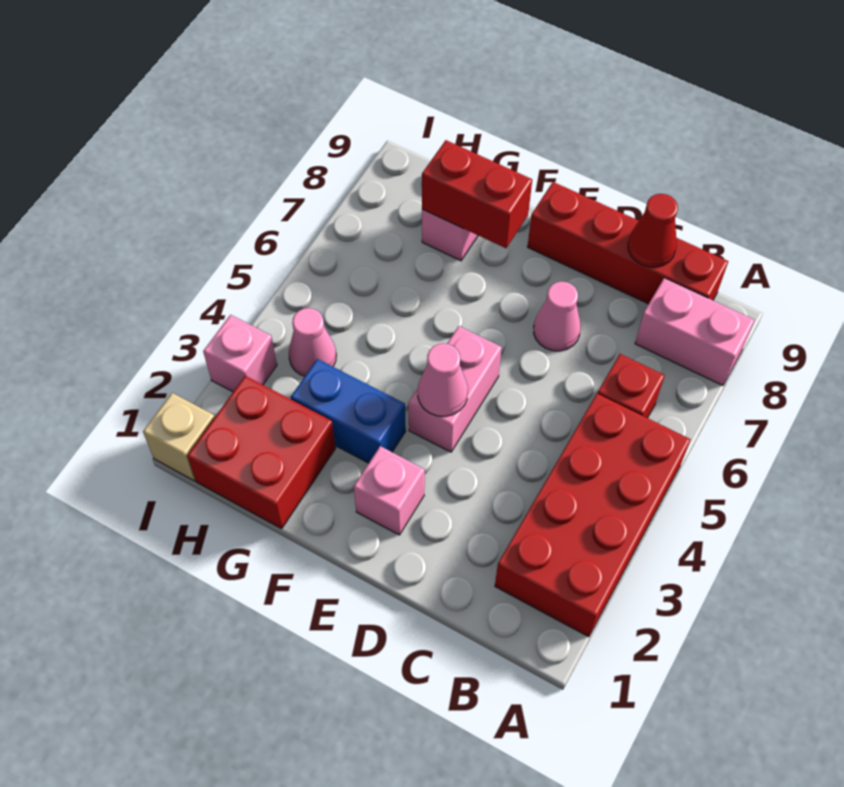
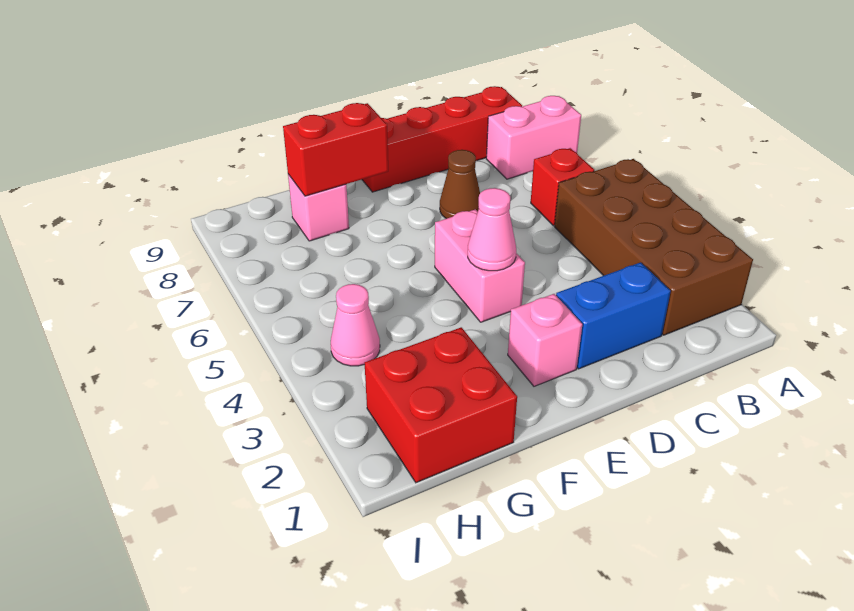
red 2x4 brick [495,394,691,637] -> brown 2x4 brick [554,159,753,335]
red 1x1 cone [628,194,678,267] -> none
pink 1x1 cone [534,282,581,351] -> brown 1x1 cone [440,150,480,219]
blue 1x2 brick [291,359,406,463] -> blue 1x2 brick moved to [556,262,671,369]
tan 1x1 brick [143,393,214,481] -> none
pink 1x1 brick [203,315,277,392] -> none

